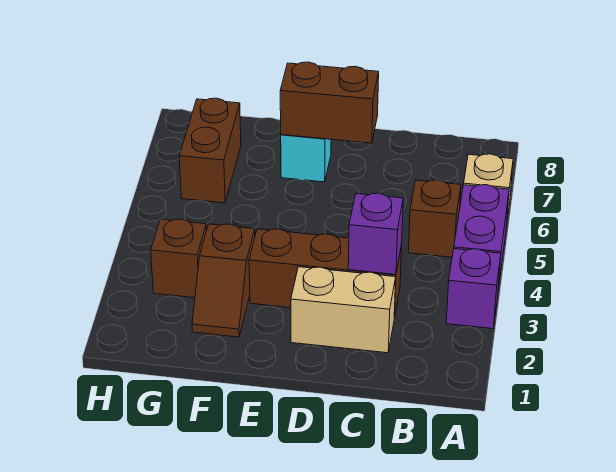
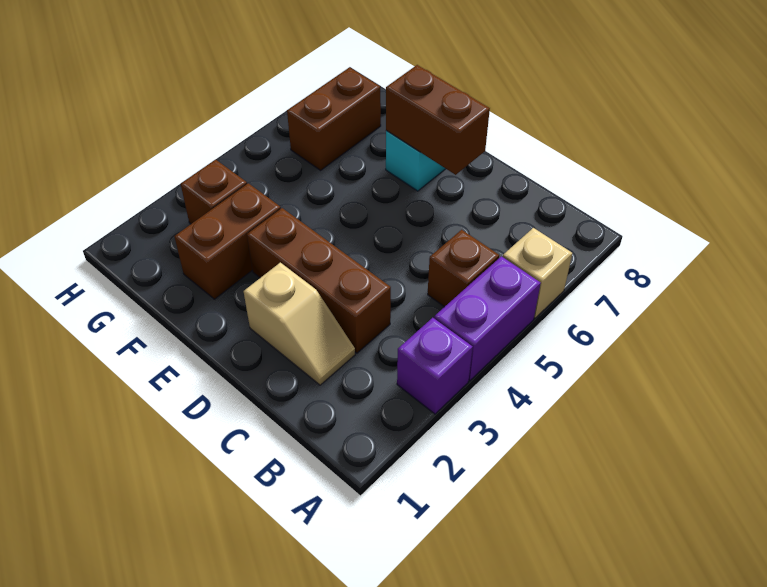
tan 1x2 brick [291,267,396,353] -> tan 1x2 slope [244,263,355,385]
purple 1x1 brick [348,193,403,275] -> none
brown 1x2 slope [192,224,255,337] -> brown 1x2 brick [174,183,281,299]

